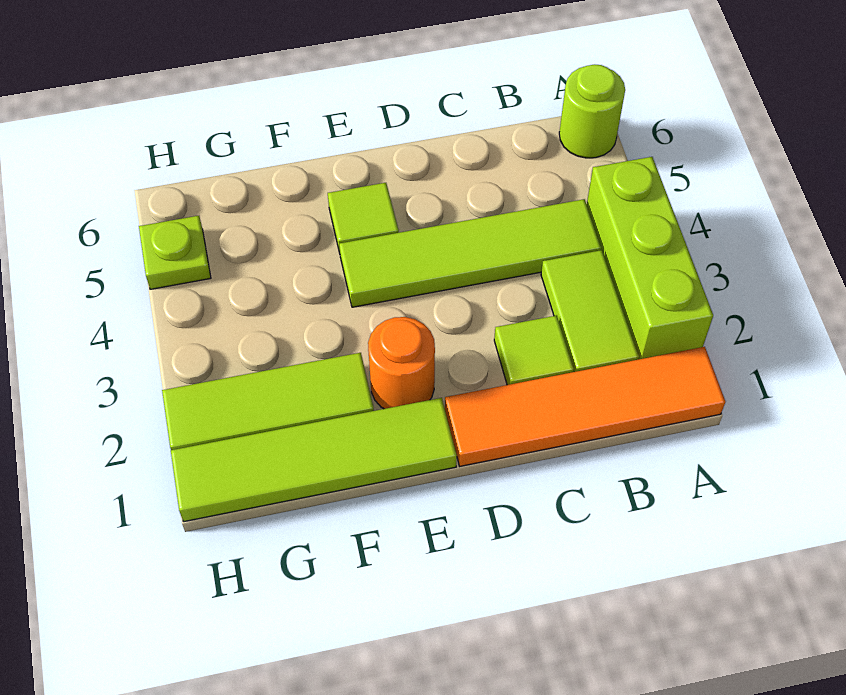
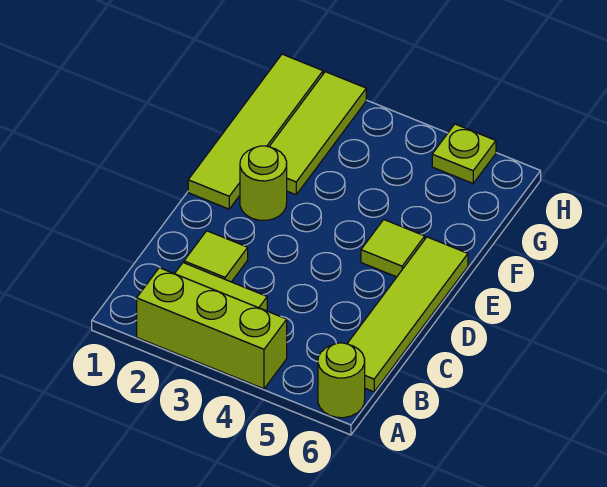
orange 1x4 tile [445,347,726,466] -> none
lime 1x4 tile [339,199,601,307] -> lime 1x4 tile moved to [347,237,468,392]
orange 1x1 round brick [368,317,435,409] -> lime 1x1 round brick [240,146,287,220]

